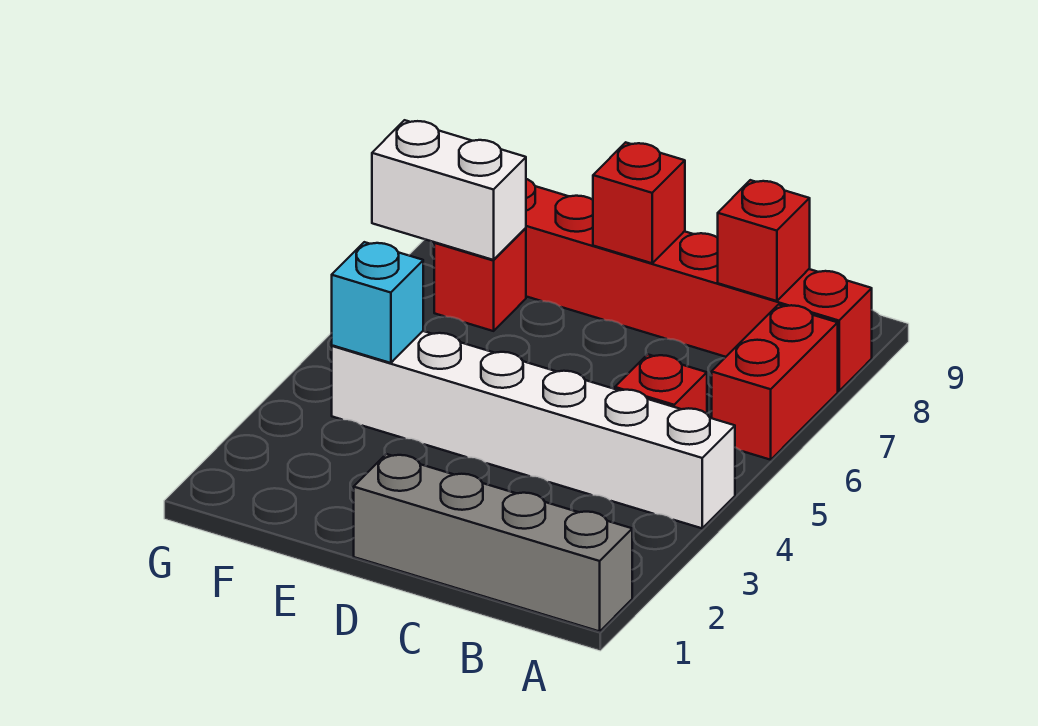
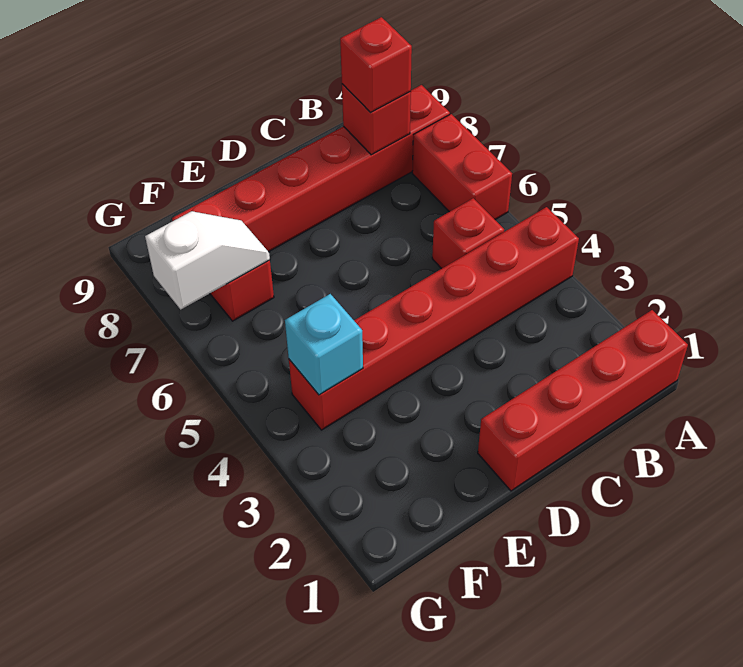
grey 1x4 brick [354,454,632,631] -> red 1x4 brick [478,310,688,491]
white 1x6 brick [332,331,735,528] -> red 1x6 brick [289,207,579,430]
red 1x1 brick [593,142,685,263] -> red 1x1 brick moved to [340,17,412,113]
white 1x2 brick [372,120,526,260] -> white 1x2 slope [145,211,270,310]

